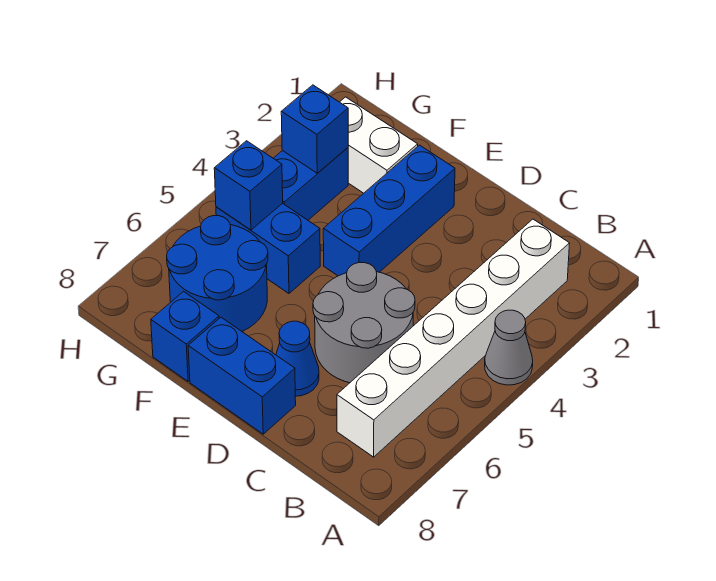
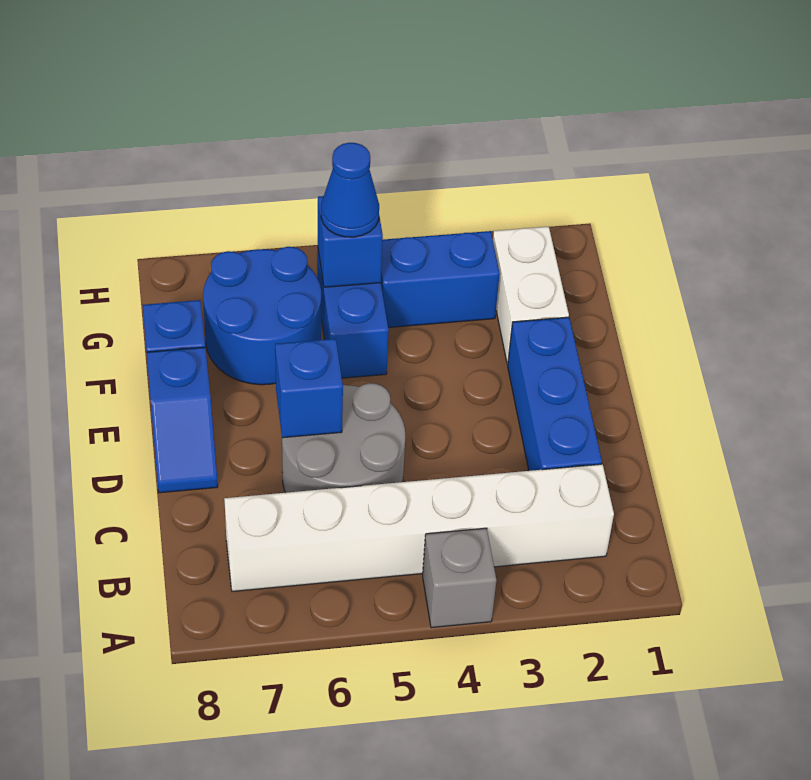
grey 1x1 cone [485,310,533,385] -> grey 1x1 brick [423,528,496,628]
blue 1x1 cone [276,321,319,396] -> blue 1x1 cone moved to [321,143,379,237]
blue 1x2 brick [188,317,296,434] -> blue 1x2 slope [147,347,218,493]
blue 1x3 brick [323,145,455,276] -> blue 1x3 brick turned to [508,317,602,471]
blue 1x1 brick [281,85,348,173] -> blue 1x1 brick moved to [275,339,343,438]

